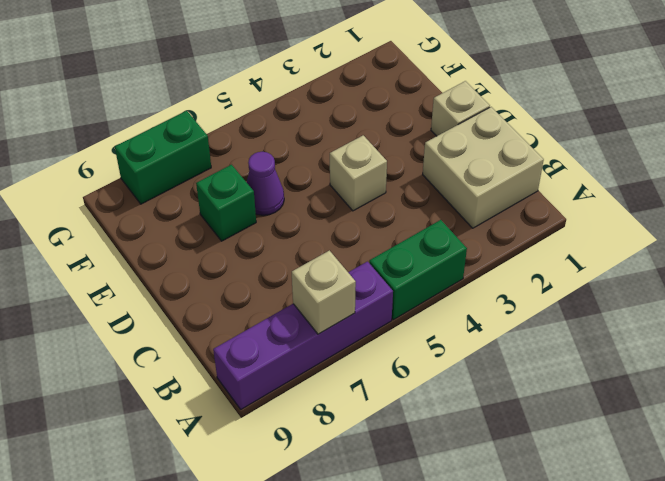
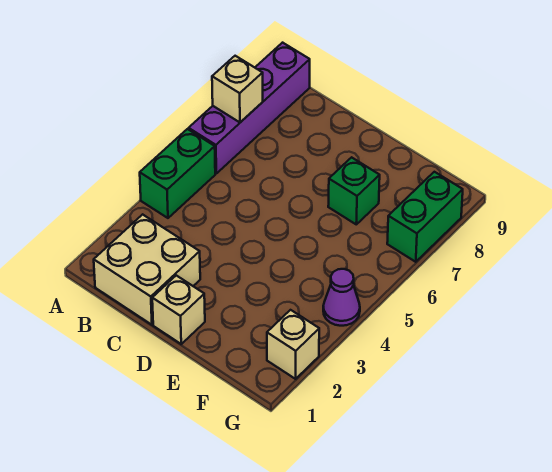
tan 1x1 brick [330,135,387,211] -> tan 1x1 brick moved to [267,310,319,379]
purple 1x1 cone [247,152,284,215] -> purple 1x1 cone moved to [323,269,360,326]

